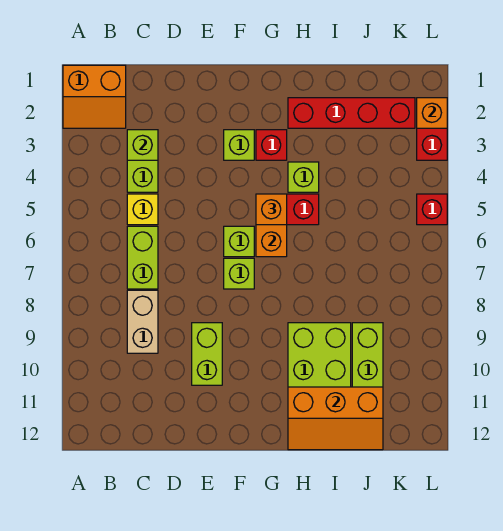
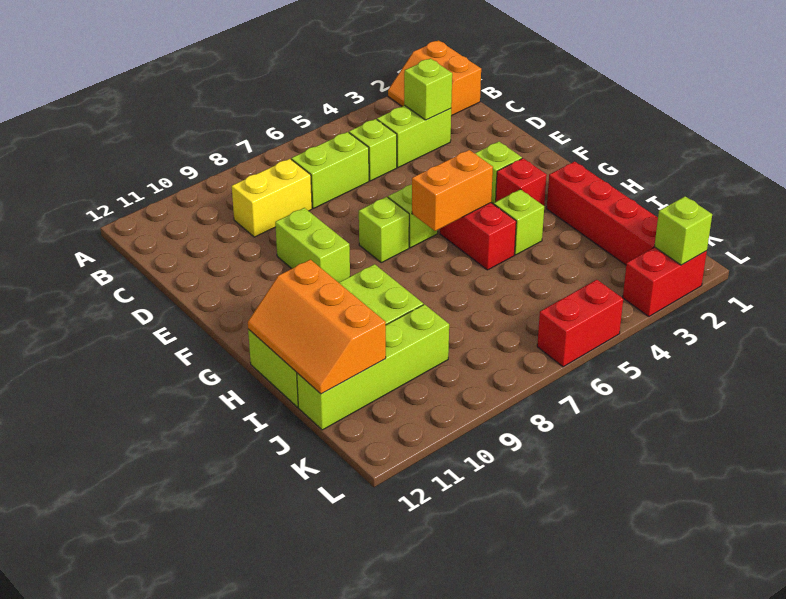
yellow 1x1 brick [127,194,158,225] -> lime 1x1 brick [349,119,397,181]
tan 1x2 brick [127,290,158,353] -> yellow 1x2 brick [232,159,312,237]
lime 1x2 brick [192,323,222,385] -> lime 1x2 brick turned to [275,208,350,283]
orange 1x1 brick [256,194,287,225] -> none
orange 1x1 brick [417,98,447,128] -> lime 1x1 brick [654,196,712,265]
red 1x1 brick [417,194,447,225] -> red 1x2 brick [537,280,623,367]

